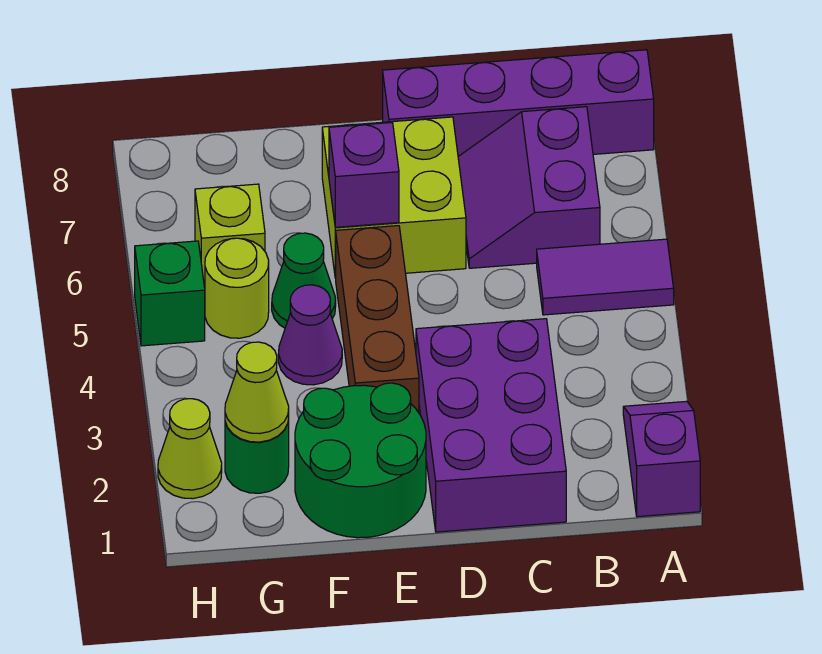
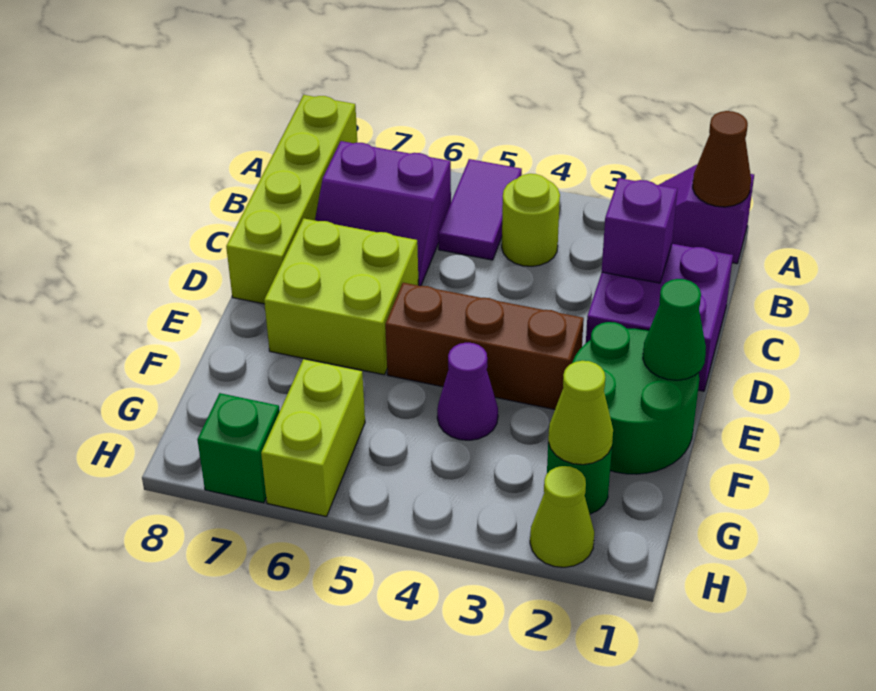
none -> brown 1x1 cone [693,111,751,207]
purple 1x4 brick [383,50,654,156] -> lime 1x4 brick [226,95,357,304]
purple 2x3 brick [416,319,566,532] -> purple 2x2 brick [586,244,733,391]
purple 1x1 brick [329,123,399,227] -> purple 1x1 brick moved to [602,178,677,283]
green 1x1 cone [272,233,336,328] -> green 1x1 cone moved to [643,279,706,380]
lime 1x1 round brick [205,238,269,338] -> lime 1x1 round brick moved to [502,174,560,266]
lime 1x1 brick [195,184,265,288] -> lime 1x2 brick [261,359,365,517]
green 1x1 brick [135,241,205,346] -> green 1x1 brick moved to [197,393,280,503]

